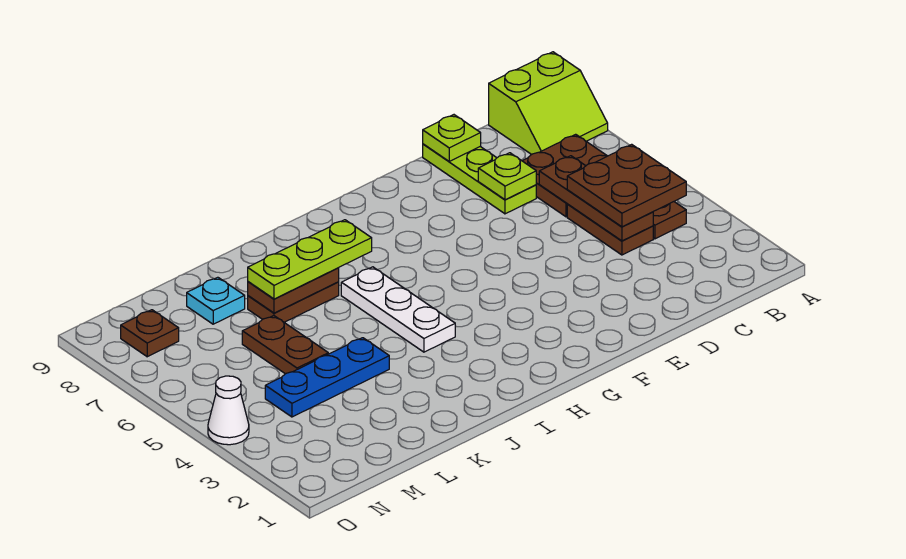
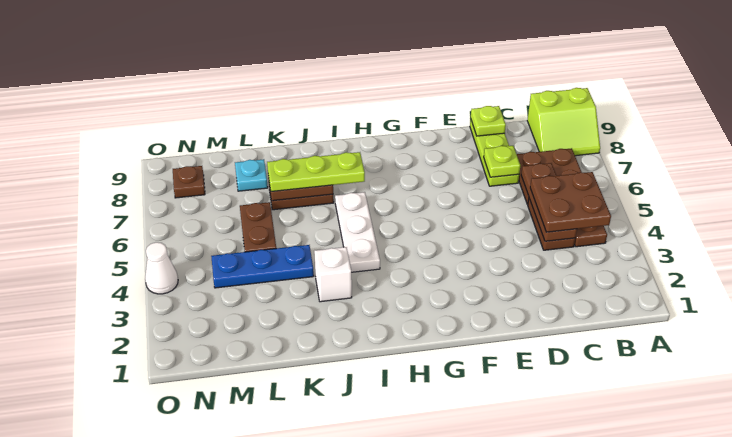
none -> white 1x1 brick [314,247,352,302]

